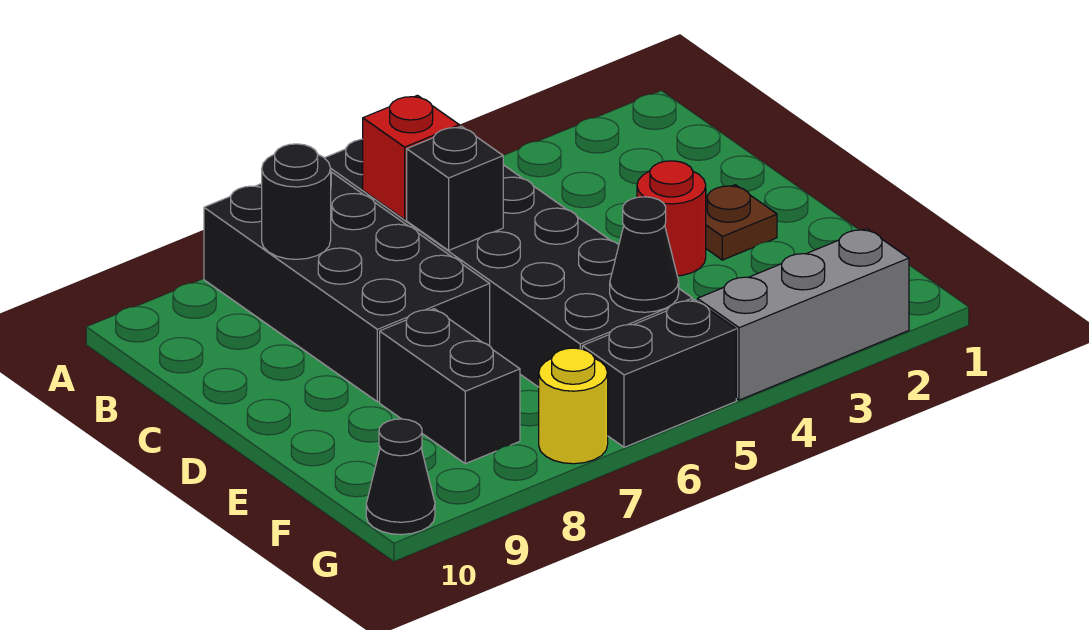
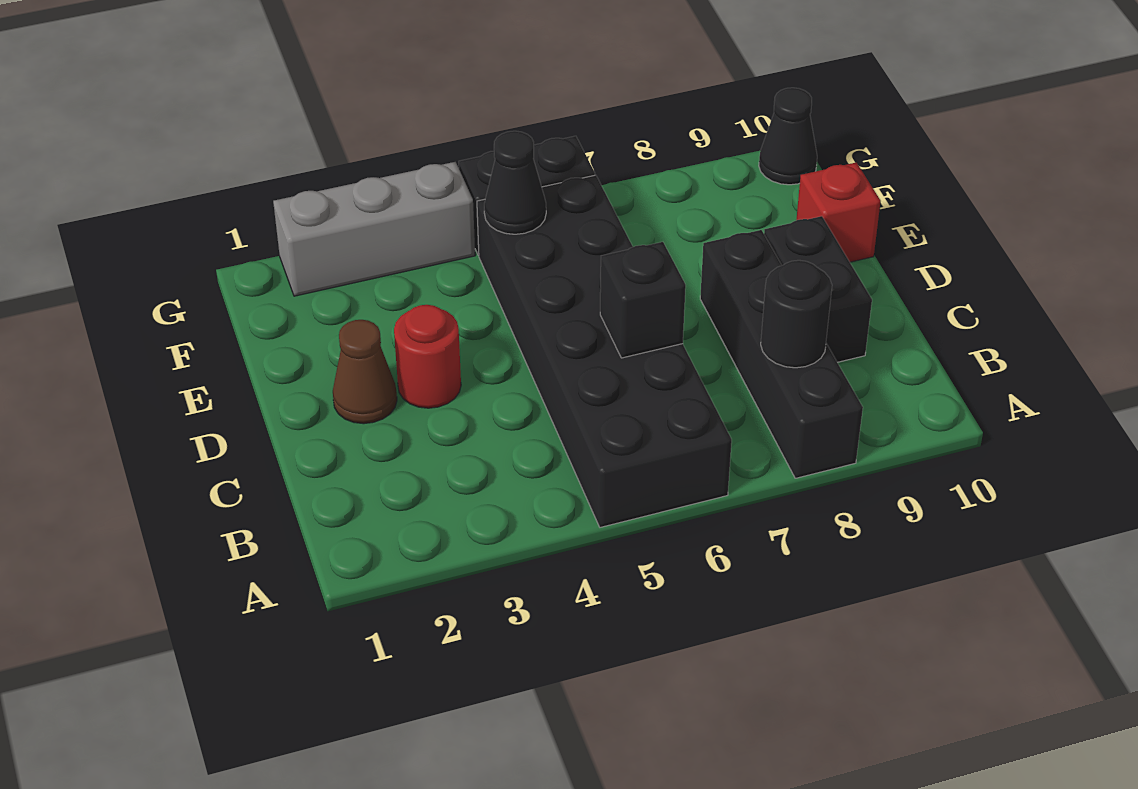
black 2x4 brick [204,172,490,402] -> black 1x4 brick [700,230,863,478]
red 1x1 brick [363,95,459,219] -> red 1x1 brick moved to [796,162,881,262]
brown 1x1 plate [706,185,777,260] -> brown 1x1 cone [333,320,397,424]
black 1x2 brick [380,309,520,464] -> black 1x2 brick moved to [764,216,872,362]
yellow 1x1 round brick [539,348,608,464] -> none

